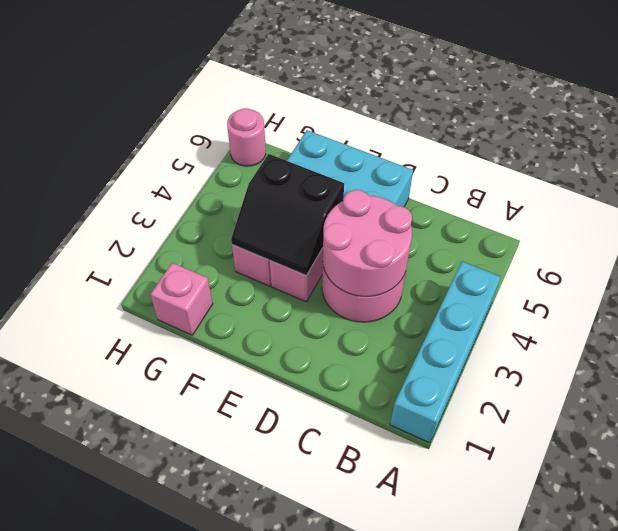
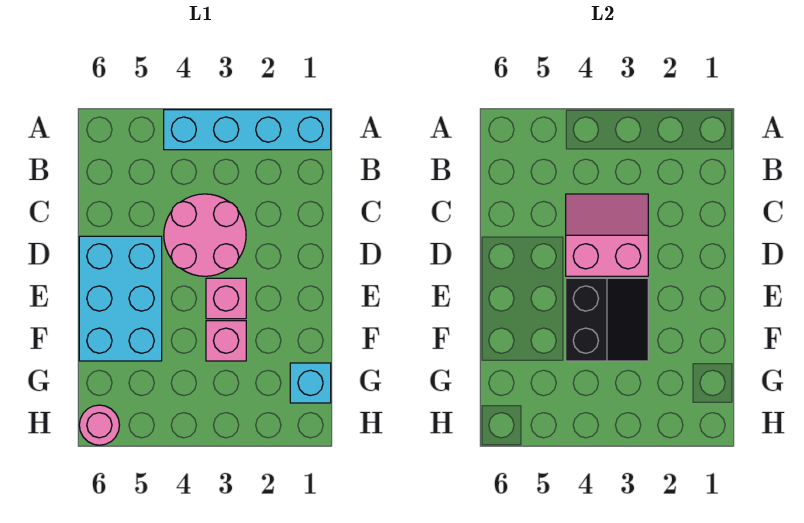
pink 2x2 round brick [323,190,412,297] -> pink 2x2 slope [566,194,648,276]
pink 1x1 brick [150,263,213,335] -> cyan 1x1 brick [290,363,331,403]

